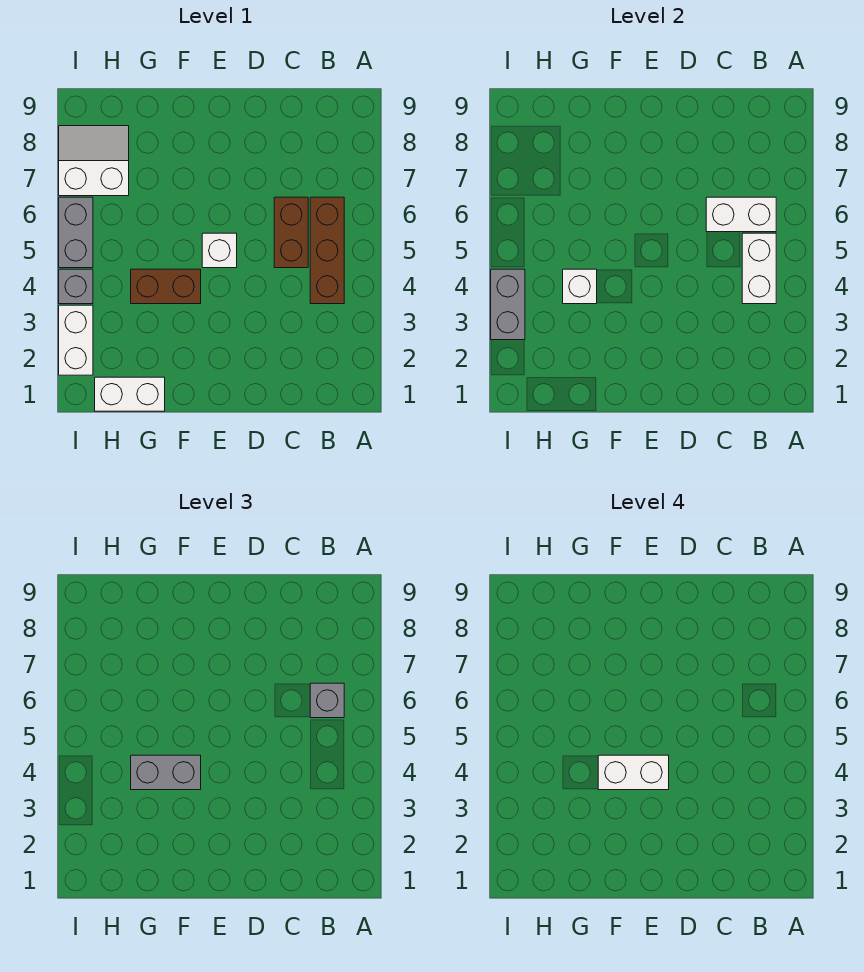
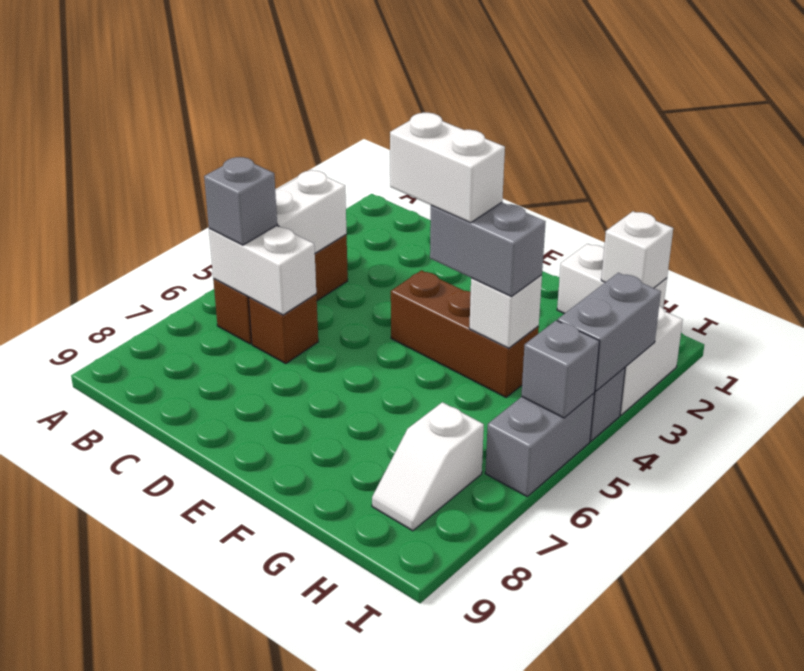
brown 1x2 brick [274,197,308,268] -> brown 1x1 brick [249,294,318,364]
white 1x1 brick [202,233,237,268] -> white 1x1 brick moved to [601,211,673,288]
brown 1x2 brick [131,269,201,304] -> brown 1x3 brick [391,270,539,397]
white 2x2 slope [59,126,129,196] -> white 1x2 slope [372,402,484,531]
none -> grey 1x1 brick [521,320,600,418]

